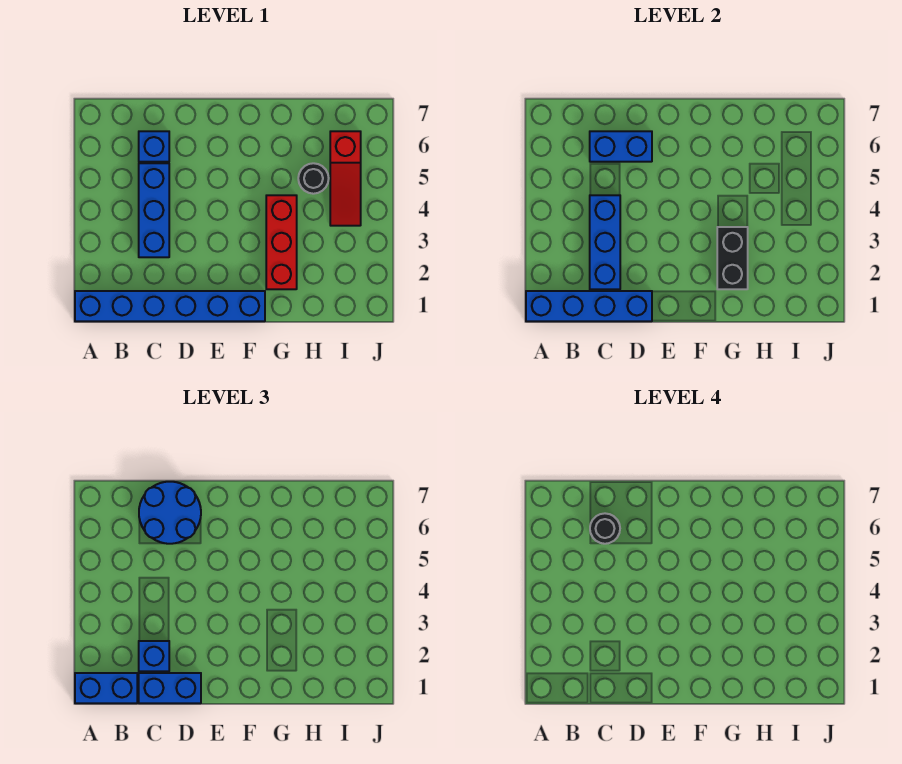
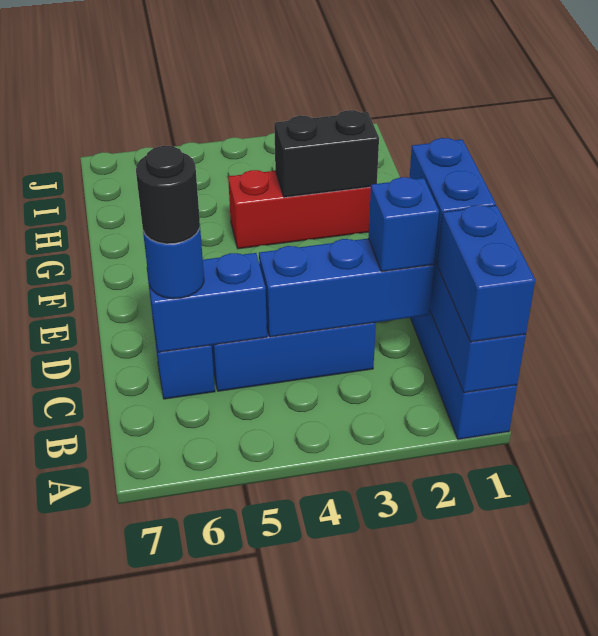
blue 1x2 brick [590,131,652,162] -> blue 1x2 brick turned to [147,253,267,352]
blue 2x2 round brick [139,482,201,544] -> blue 1x1 round brick [143,228,204,299]
black 1x1 round brick [298,163,329,194] -> none
red 1x3 slope [330,131,361,226] -> none

